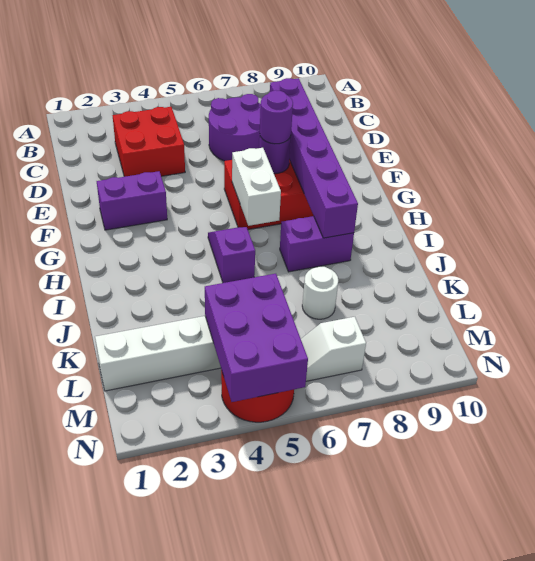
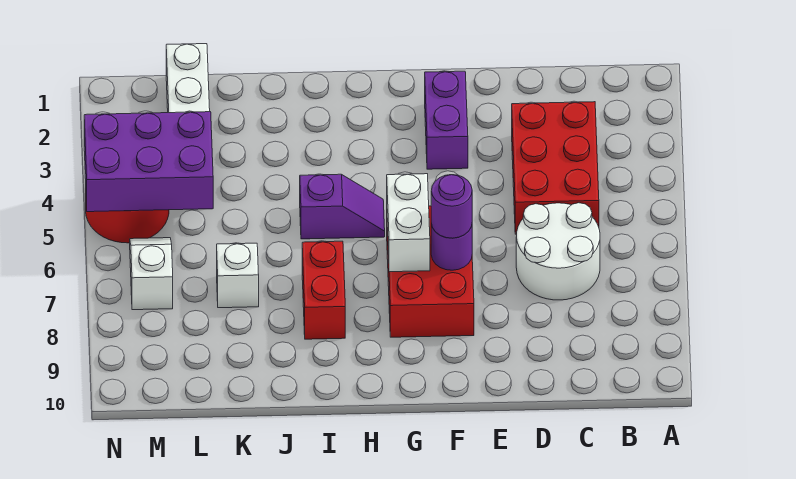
red 2x2 brick [112,107,185,177] -> red 2x3 brick [512,102,599,234]
purple 2x2 round brick [209,94,261,161] -> white 2x2 round brick [516,203,600,300]
purple 1x6 brick [270,78,358,238] -> none
white 1x2 brick [232,148,281,226] -> white 1x2 brick turned to [387,174,430,272]
purple 1x2 brick [280,216,354,272] -> red 1x2 brick [302,241,345,339]
white 1x1 round brick [302,267,338,319] -> white 1x1 brick [217,243,259,308]

